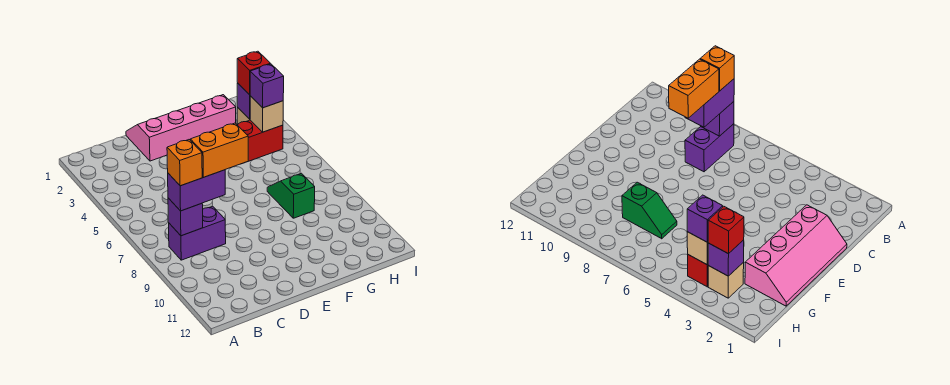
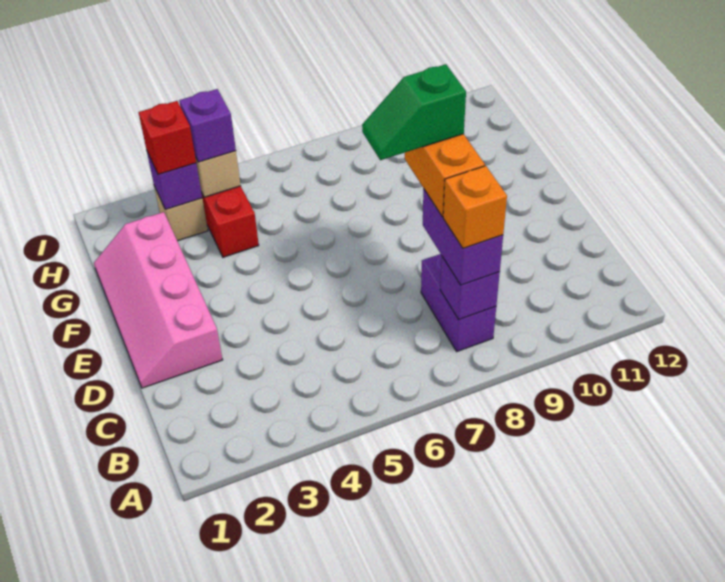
green 1x2 slope [267,173,315,218] -> green 1x2 slope moved to [362,64,466,160]

